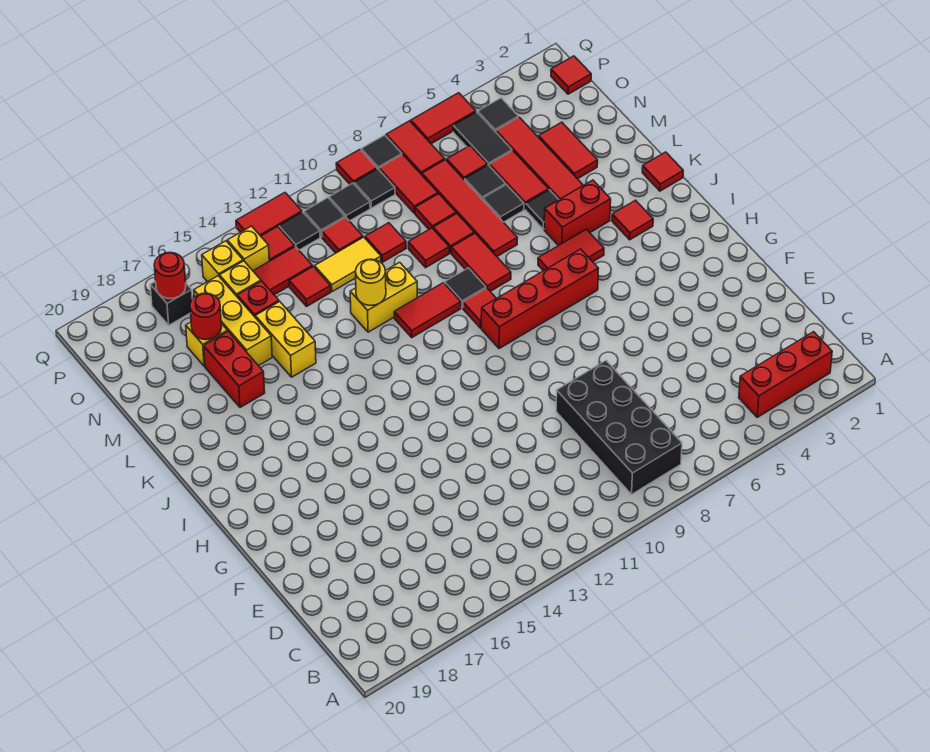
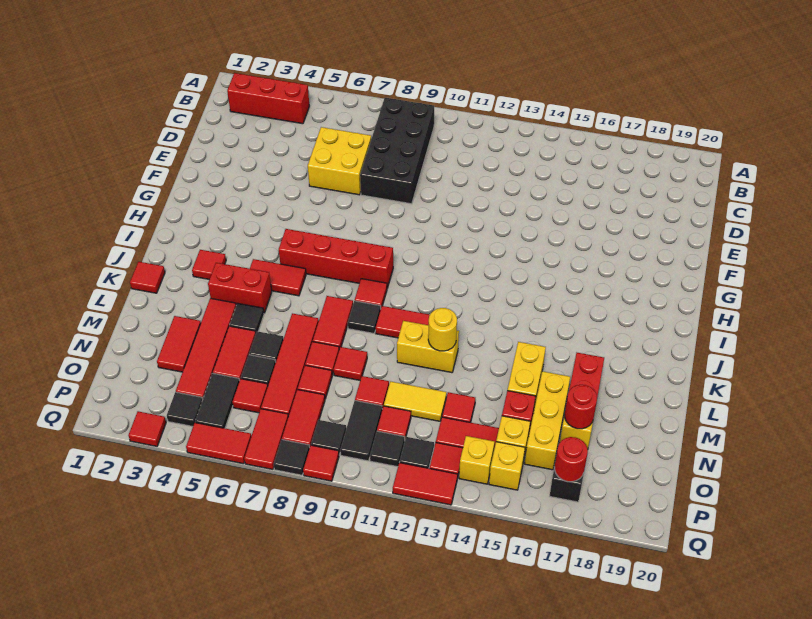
none -> yellow 2x2 brick [308,127,371,195]
red 1x1 tile [551,56,591,94] -> red 1x1 tile moved to [128,411,166,446]
black 1x1 tile [329,183,370,221] -> black 1x2 tile [340,401,382,461]

